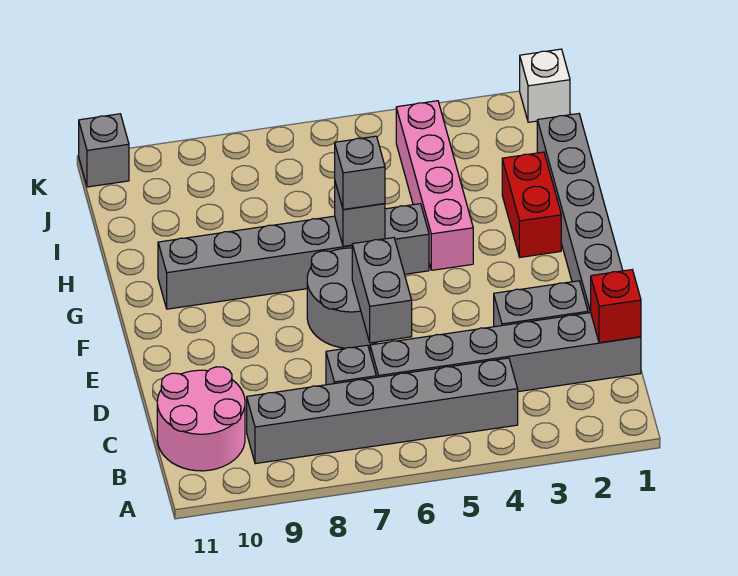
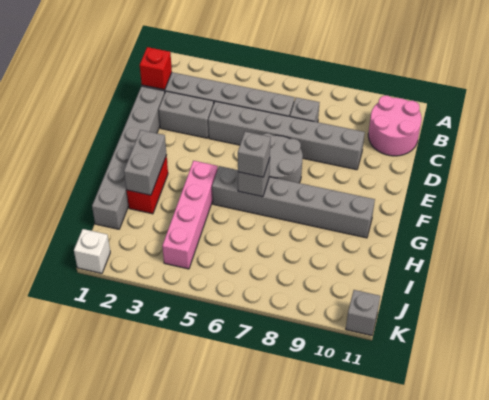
grey 1x6 brick [247,358,518,464] -> grey 1x6 brick moved to [208,101,365,170]
grey 1x2 brick [352,238,412,343] -> grey 1x2 brick moved to [124,130,167,195]

